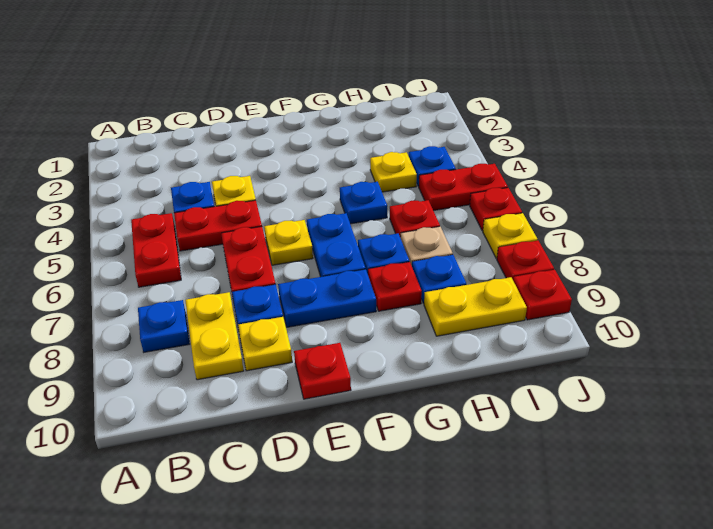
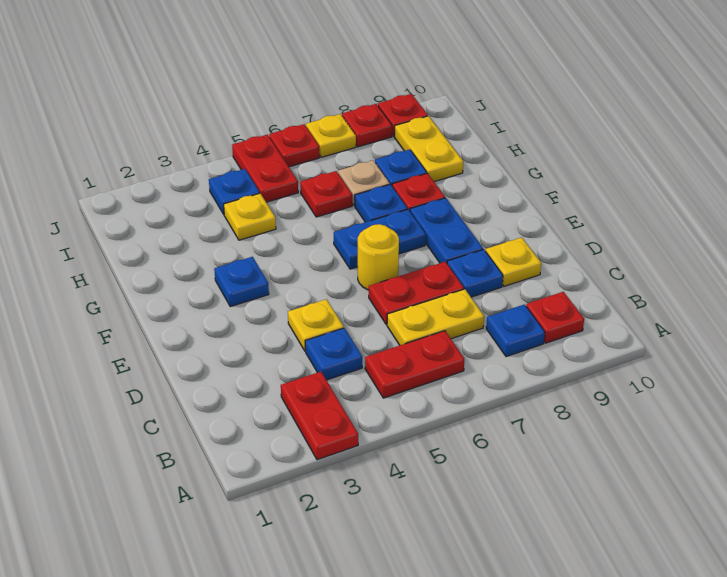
red 1x2 plate [174,200,262,251] -> red 1x2 plate moved to [281,372,358,460]
yellow 1x2 plate [185,292,244,380] -> yellow 1x2 plate moved to [387,289,484,345]
yellow 1x1 plate [264,220,313,265] -> yellow 1x1 round brick [358,224,399,290]
red 1x1 plate [294,343,351,399] -> red 1x1 plate moved to [526,292,584,343]
blue 1x1 plate [340,182,387,224] -> blue 1x1 plate moved to [214,257,269,307]

